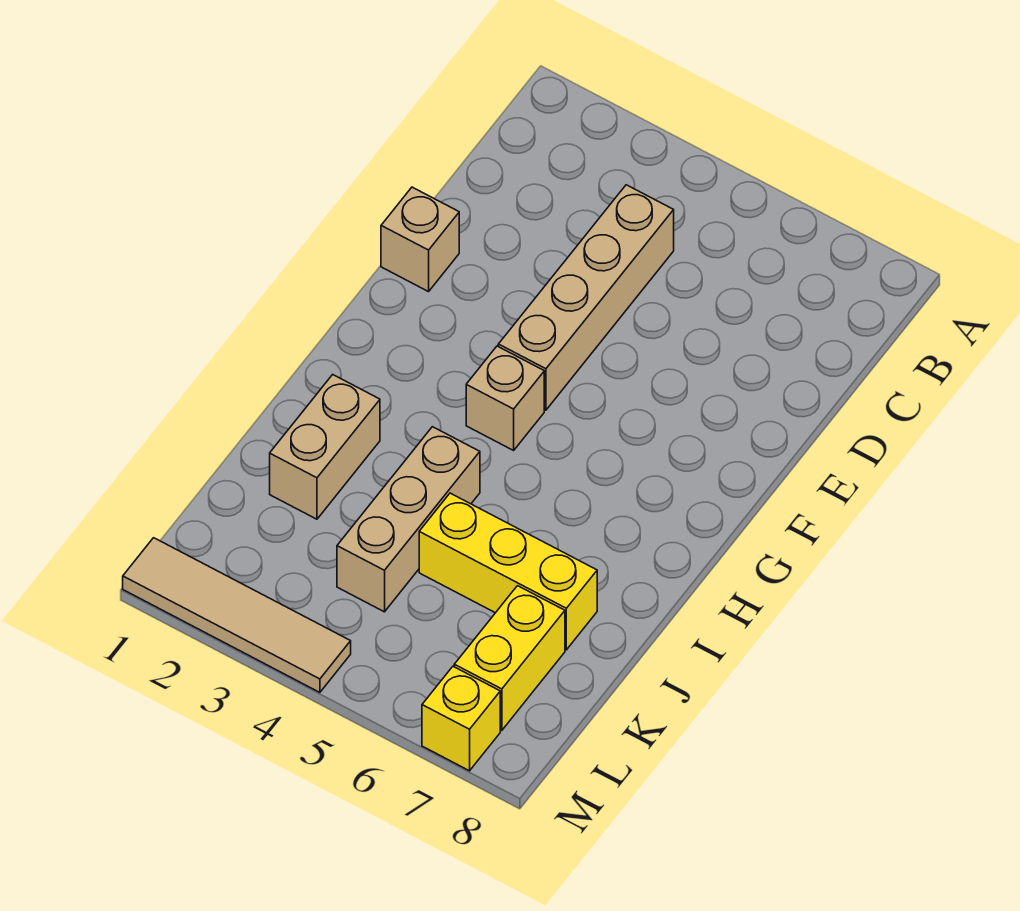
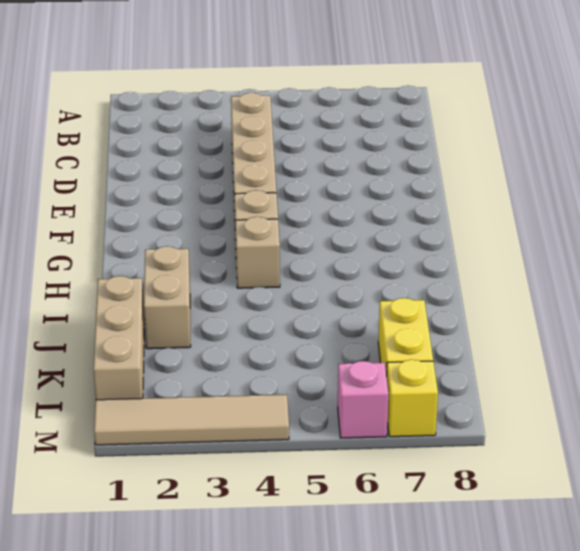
tan 1x1 brick [381,187,459,292] -> tan 1x1 brick moved to [235,217,280,288]
tan 1x3 brick [337,427,480,612] -> tan 1x3 brick moved to [93,276,145,400]
yellow 1x3 brick [419,493,597,650] -> none
none -> pink 1x1 brick [338,361,388,438]

